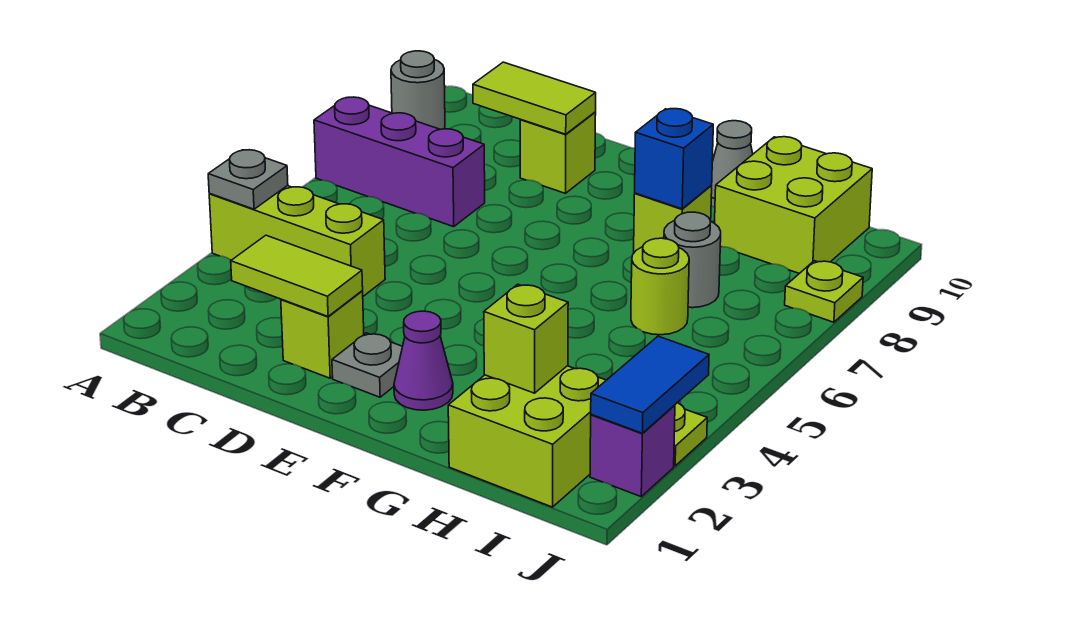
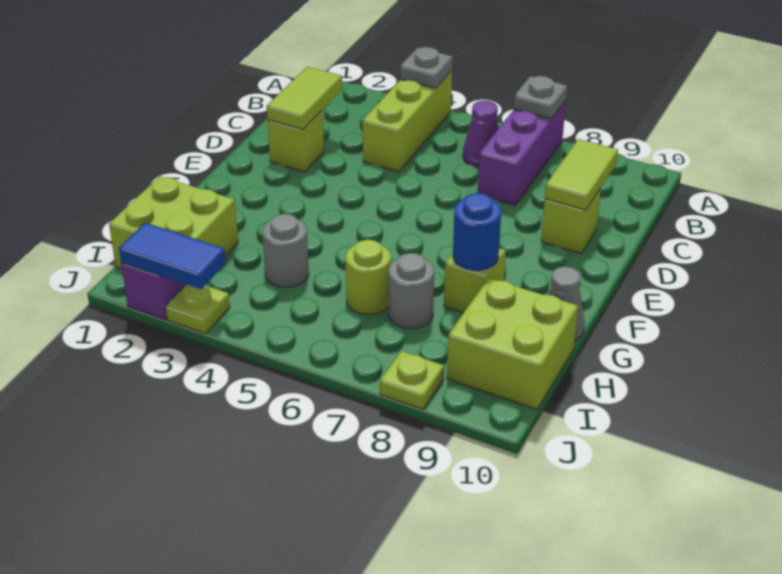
grey 1x1 round brick [391,51,445,129] -> grey 1x1 round brick moved to [262,214,309,287]
grey 1x1 plate [332,333,402,397] -> grey 1x1 plate moved to [514,76,567,119]
purple 1x1 cone [394,311,453,410] -> purple 1x1 cone moved to [463,101,499,167]
blue 1x1 brick [635,109,713,209] -> blue 1x1 round brick [453,193,501,270]
lime 1x1 brick [484,284,568,393] -> none

